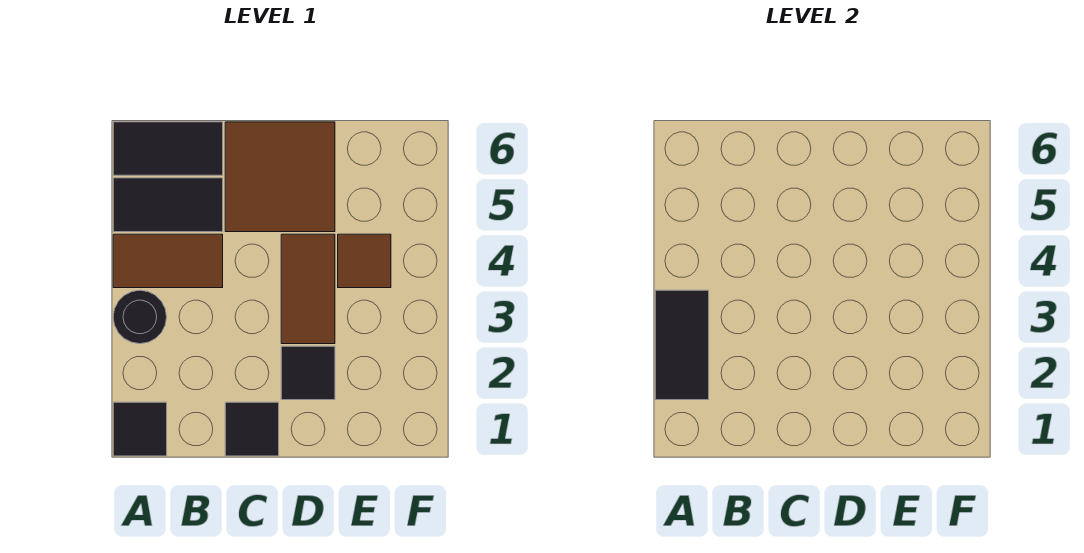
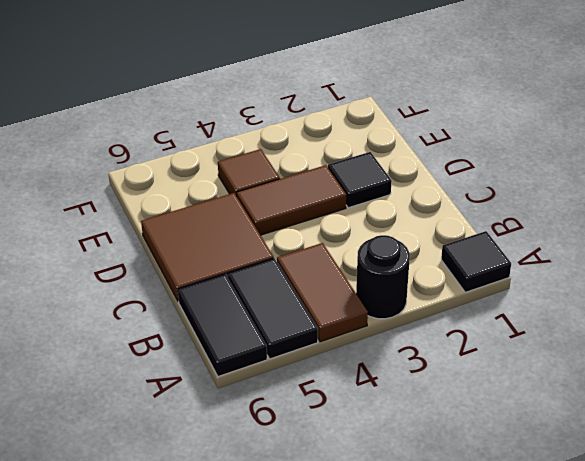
black 1x2 tile [655,290,709,400] -> none
black 1x1 tile [225,402,279,456] -> none

